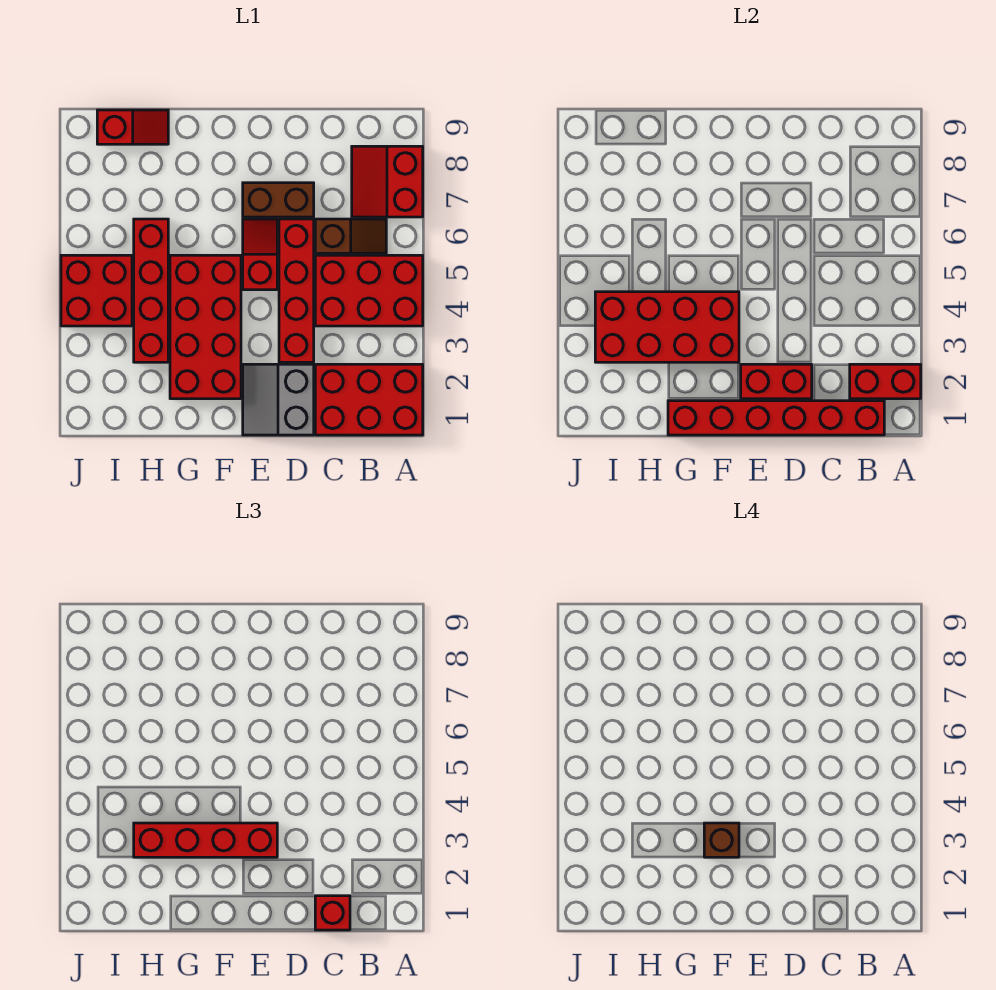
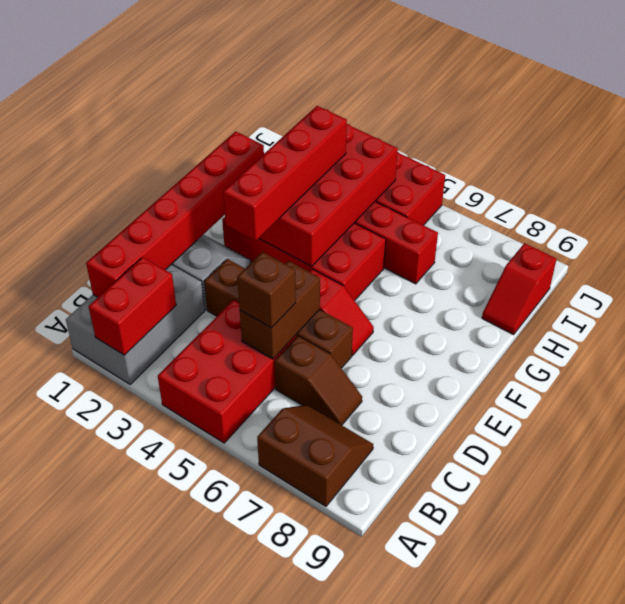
red 2x3 brick [315,364,423,435] -> grey 2x3 brick [66,265,205,384]
red 2x2 slope [352,146,423,217] -> brown 2x2 slope [257,405,373,506]
brown 1x2 slope [315,219,386,253] -> brown 1x2 slope turned to [275,336,362,425]
red 1x1 brick [315,896,350,930] -> none
red 1x2 brick [741,364,812,399] -> none
red 1x4 brick [279,219,314,362] -> brown 1x4 brick [204,259,353,368]
brown 1x2 brick [243,183,314,217] -> brown 1x2 brick moved to [240,261,320,359]
brown 1x1 brick [704,823,739,857] -> brown 1x1 brick moved to [237,252,296,328]

